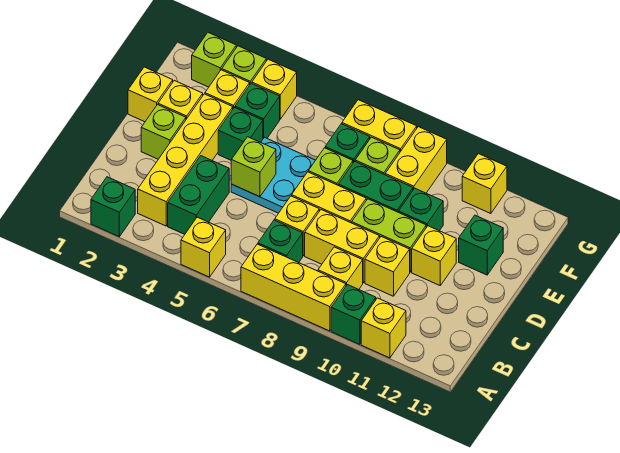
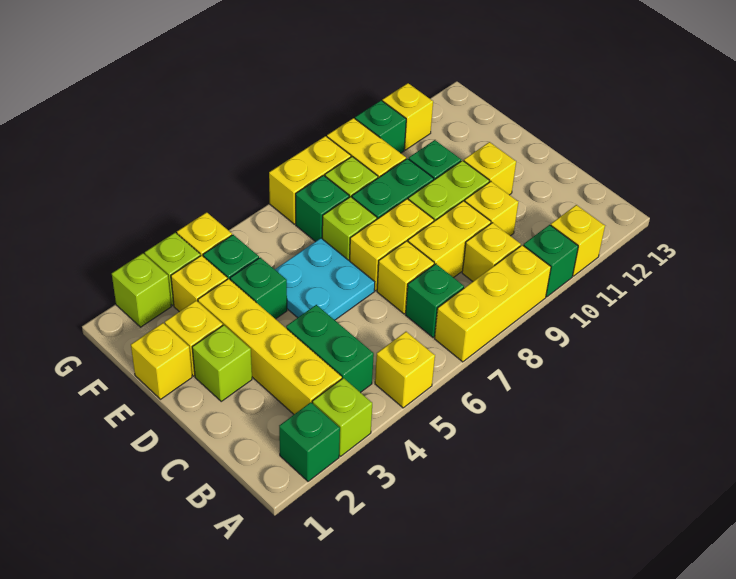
lime 1x1 brick [231,137,276,197] -> lime 1x1 brick moved to [312,378,372,456]
green 1x1 brick [459,215,503,275] -> green 1x1 brick moved to [355,100,406,153]

